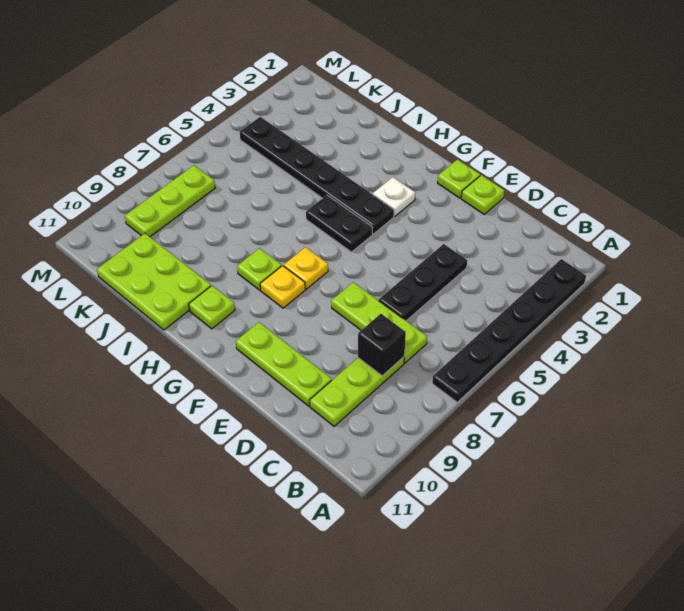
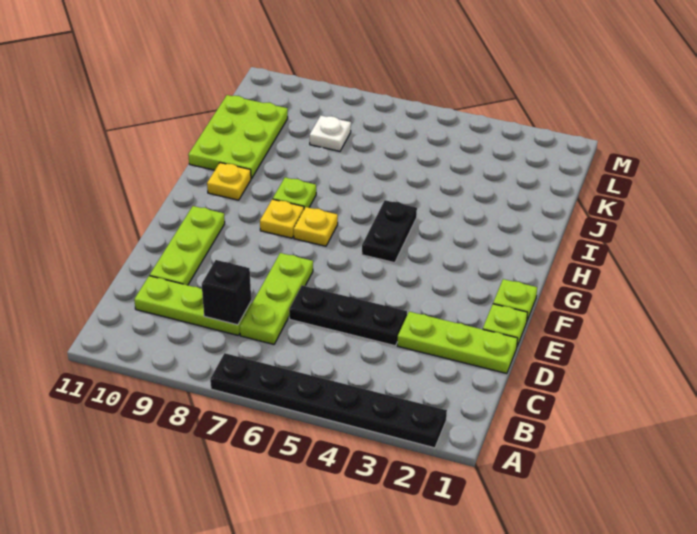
white 1x1 plate [373,177,415,216] -> white 1x1 plate moved to [310,116,351,151]
black 1x6 plate [240,117,394,234] -> none
lime 1x1 plate [189,286,235,329] -> yellow 1x1 plate [207,163,251,200]
lime 1x3 plate [125,165,215,237] -> lime 1x3 plate moved to [397,312,518,374]

